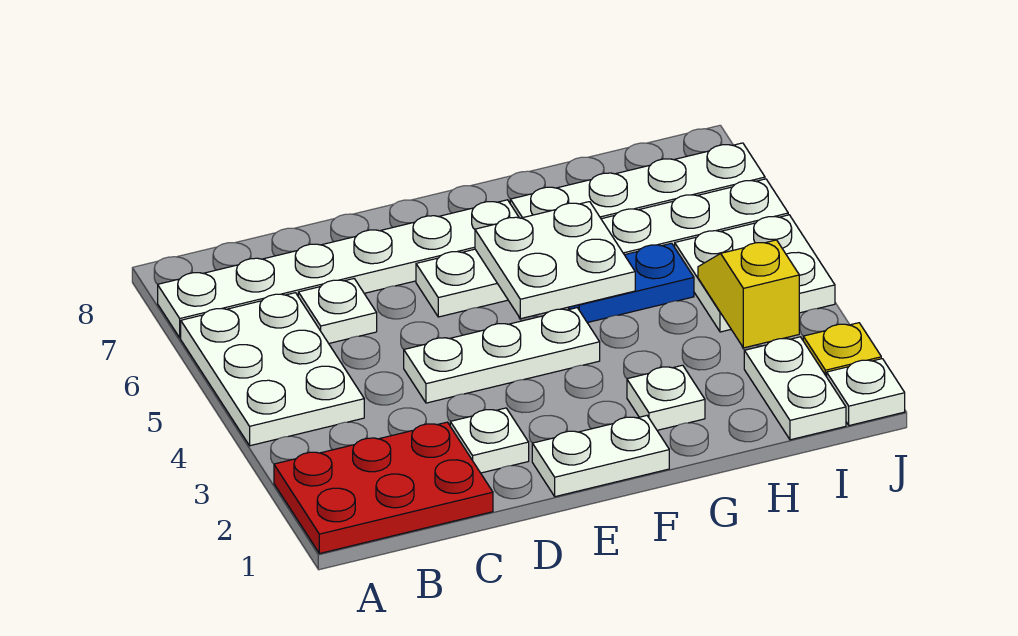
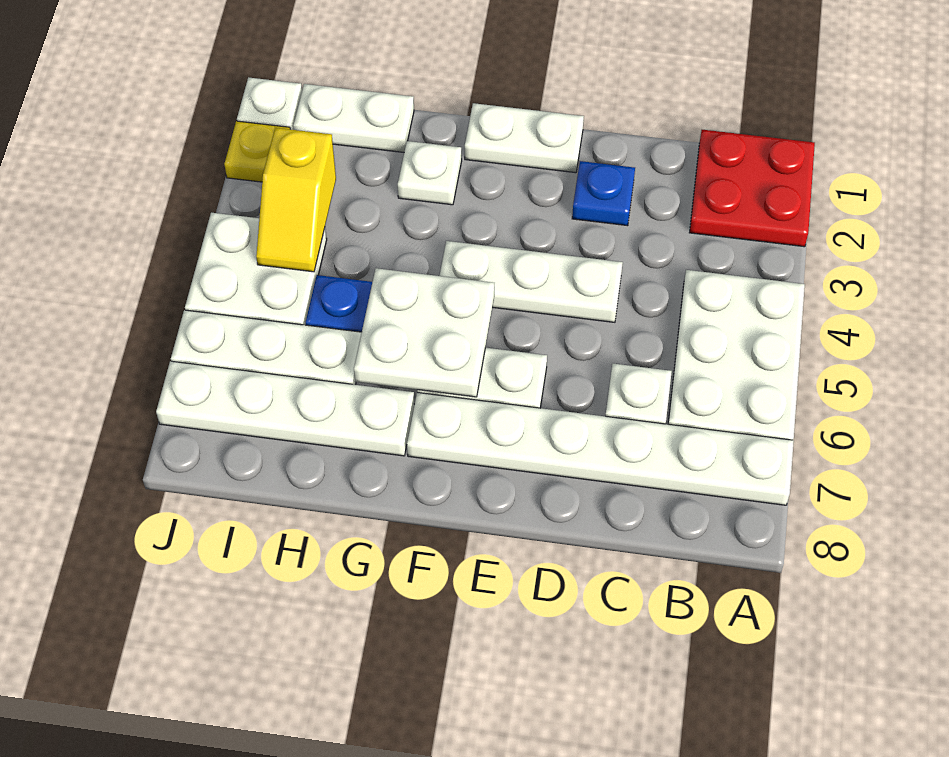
red 2x3 plate [274,422,493,554] -> red 2x2 plate [689,130,815,247]
white 1x1 plate [450,408,529,473] -> blue 1x1 plate [572,161,635,226]
white 1x2 plate [744,337,846,440] -> white 1x2 plate turned to [293,84,414,152]

